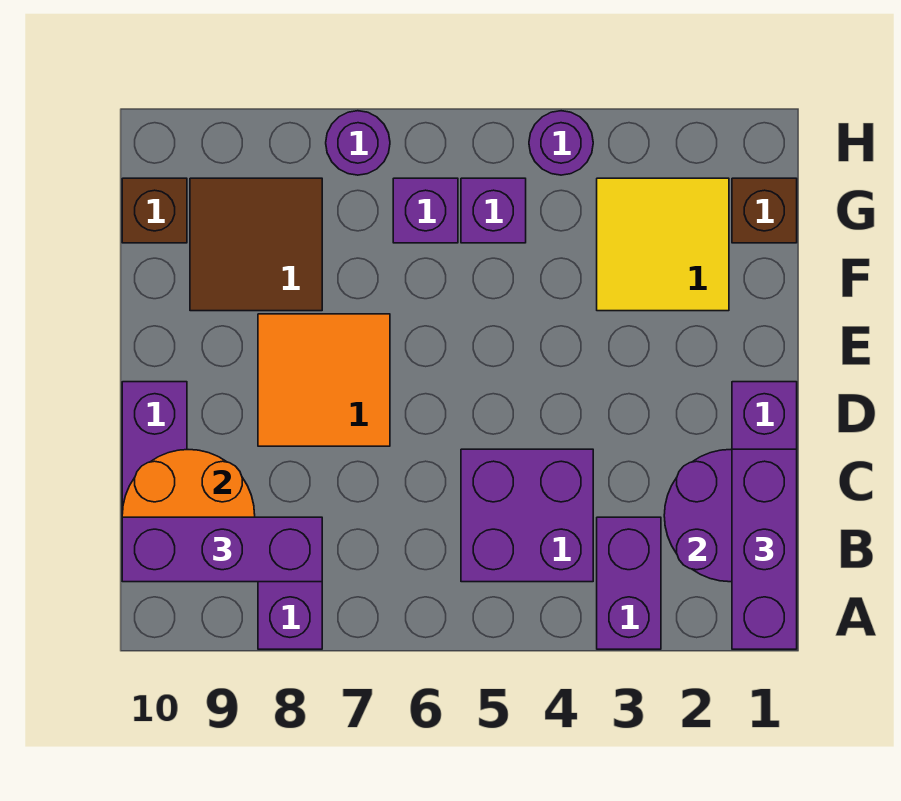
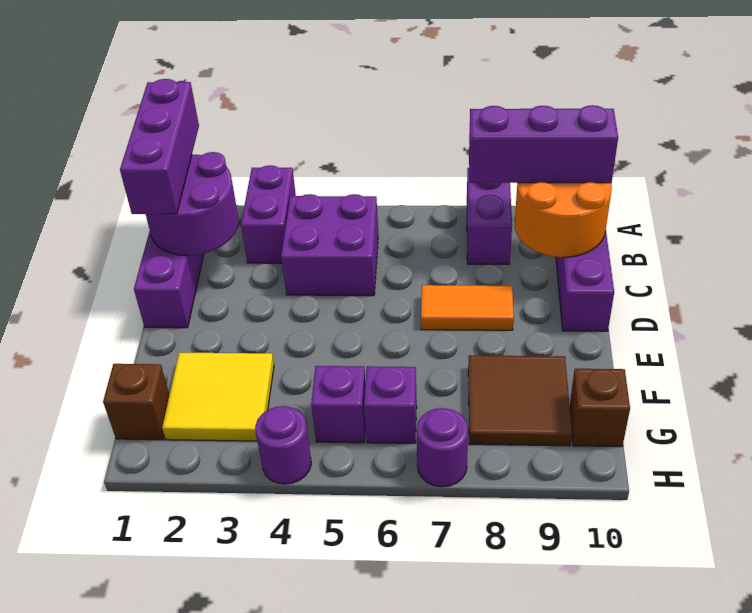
orange 2x2 tile [258,314,390,446] -> orange 1x2 tile [421,285,514,330]

